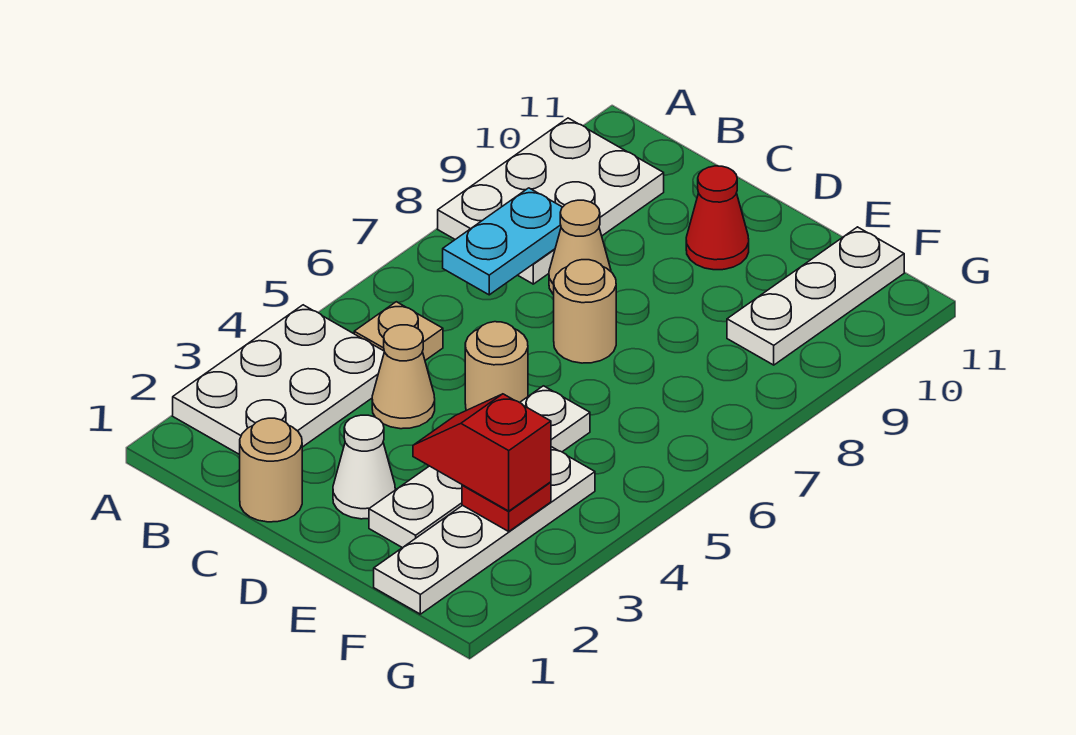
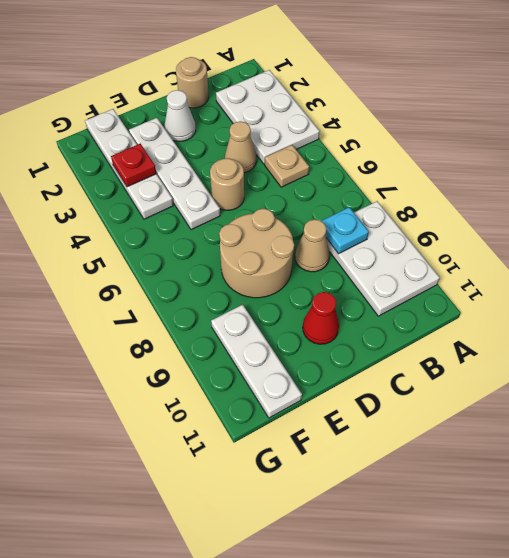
cyan 1x2 plate [443,188,562,295] -> cyan 1x1 plate [322,207,369,254]
tan 1x1 round brick [554,260,616,363] -> tan 2x2 round brick [219,209,294,298]
red 1x2 slope [413,394,551,511] -> none

